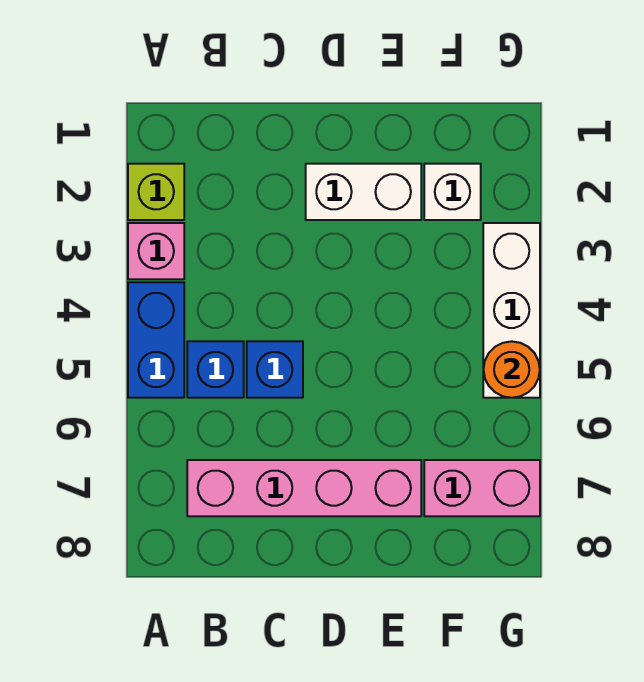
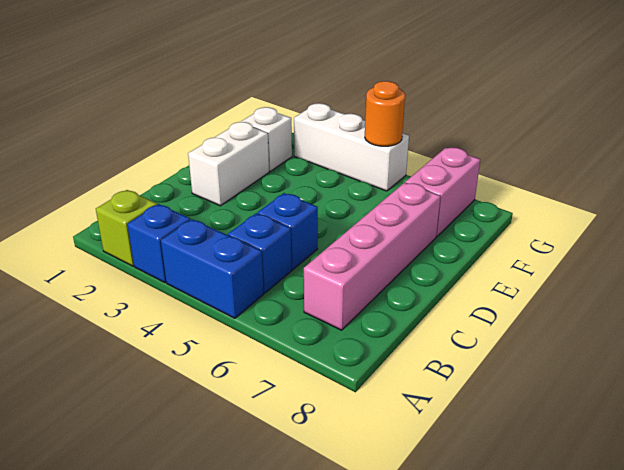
pink 1x1 brick [128,223,184,279] -> blue 1x1 brick [127,204,190,283]

